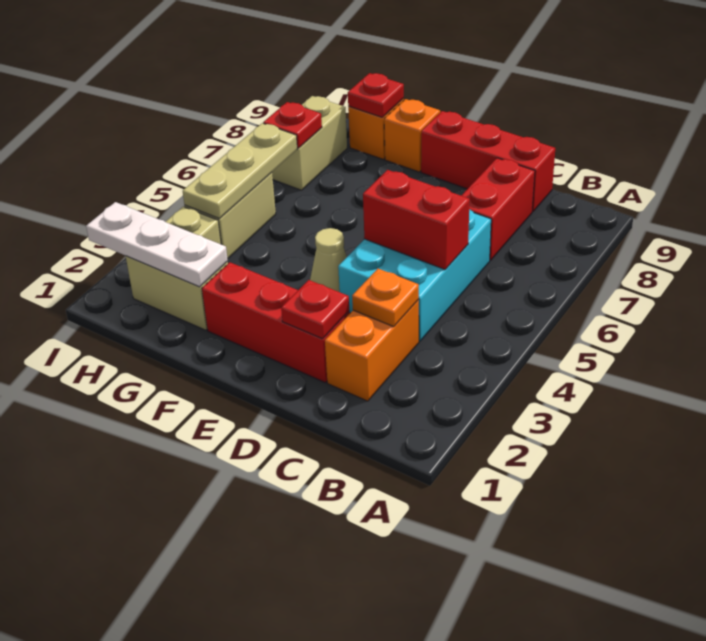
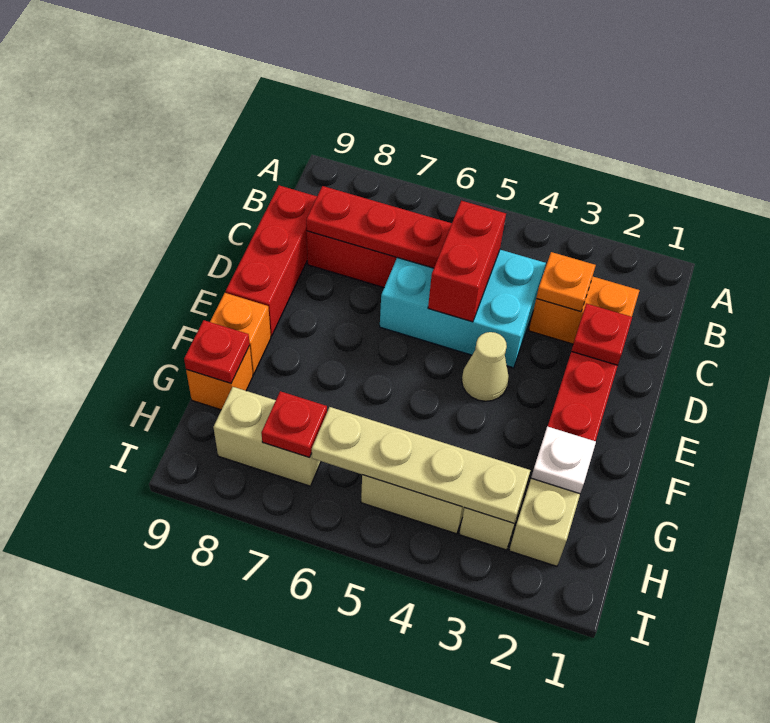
none -> red 1x3 plate [306,186,452,268]
white 1x3 plate [86,202,228,287] -> white 1x1 plate [531,426,596,494]
tan 1x3 plate [183,123,297,218] -> tan 1x4 plate [312,407,530,523]

